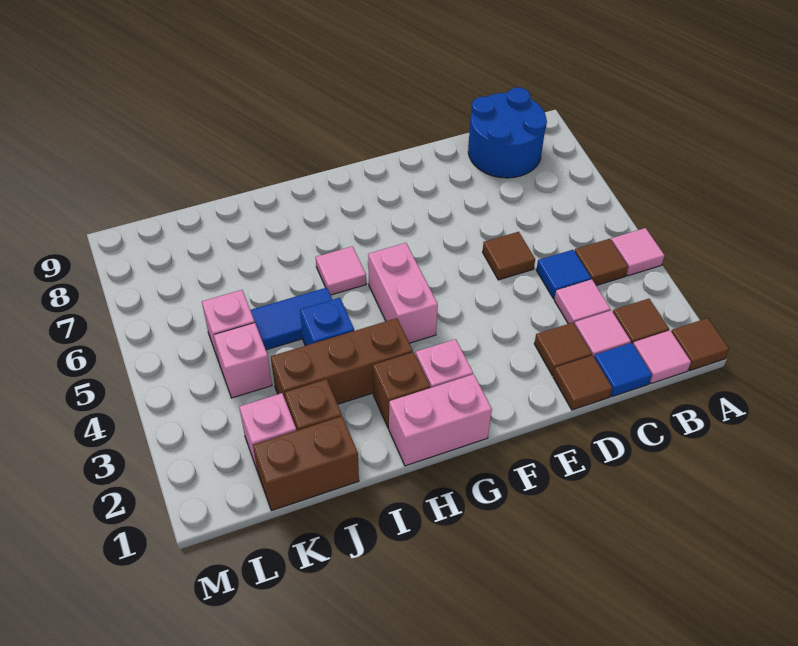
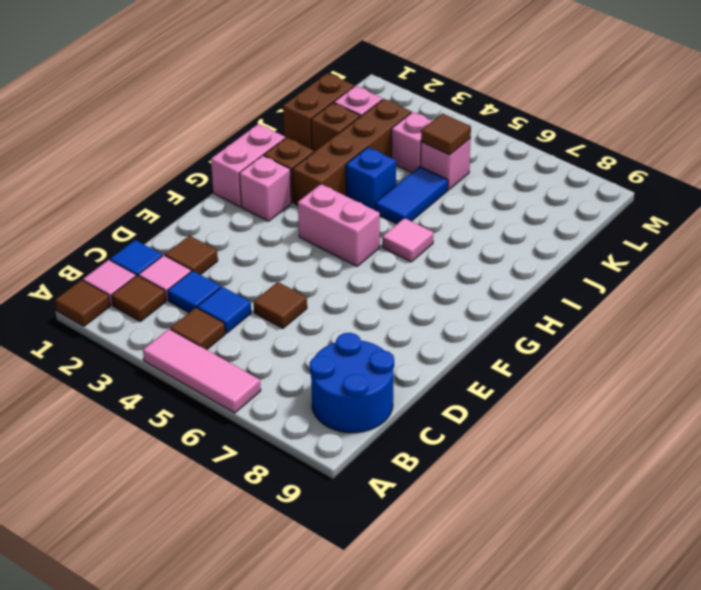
pink 1x1 tile [611,228,664,276] -> pink 1x3 tile [143,329,261,413]
pink 1x1 tile [554,279,610,324] -> blue 1x1 tile [168,271,221,313]
brown 1x1 tile [553,355,612,410] -> brown 1x1 tile moved to [421,114,471,155]
brown 1x3 brick [271,318,413,404] -> brown 1x4 brick [293,99,411,205]

